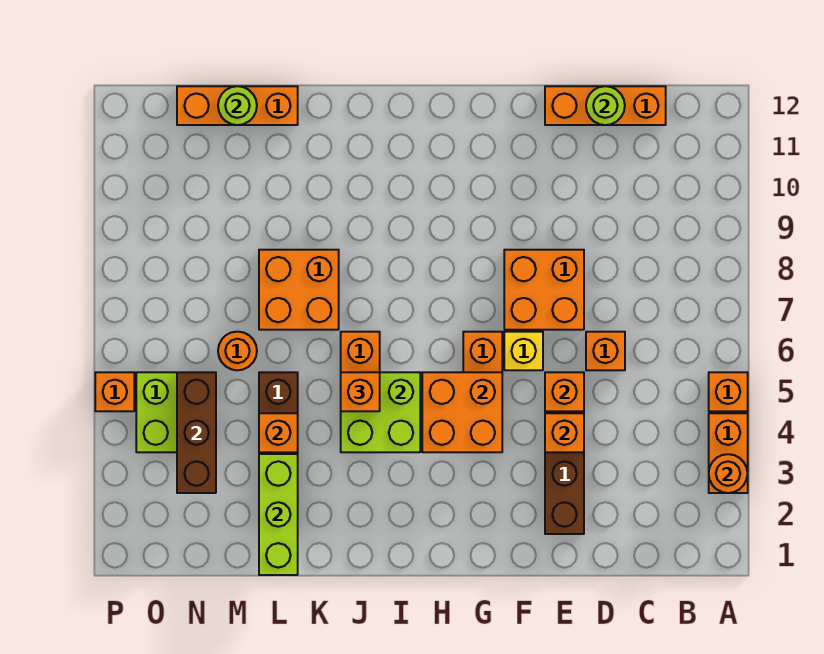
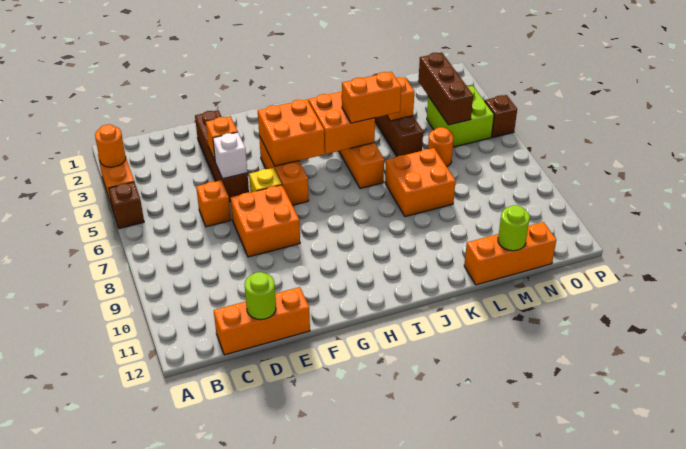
orange 1x1 brick [709,372,748,411] -> brown 1x1 brick [109,182,144,228]
orange 1x1 brick [545,372,584,411] -> white 1x1 brick [213,132,247,179]
lime 2x2 brick [341,372,420,452] -> orange 2x2 brick [308,91,375,154]
orange 1x1 brick [341,372,380,411] -> orange 1x2 brick [342,72,401,123]
lime 1x3 brick [259,454,298,575] -> none
orange 1x1 brick [95,372,134,411] -> brown 1x1 brick [485,95,517,137]

